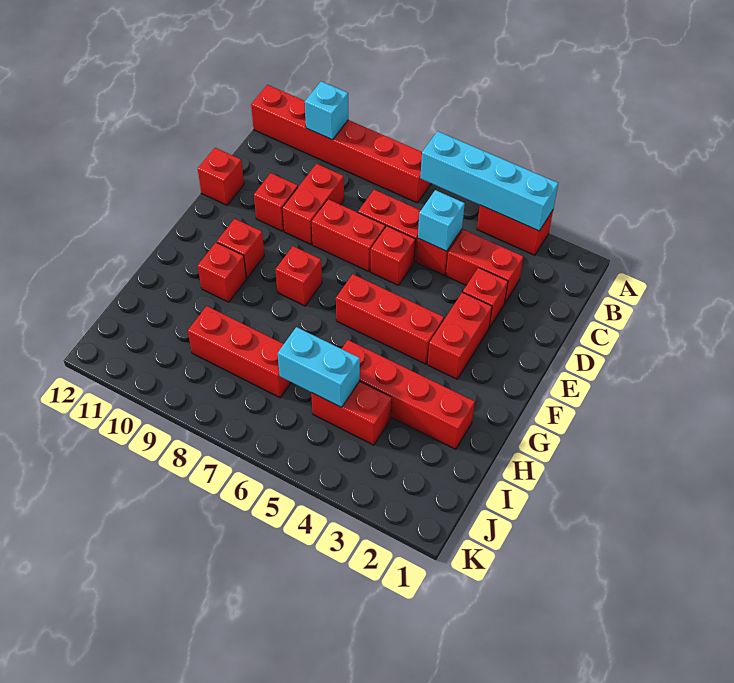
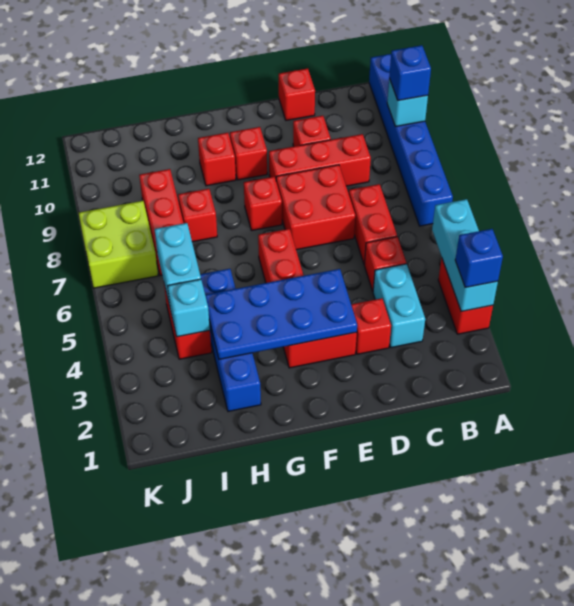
cyan 1x4 brick [420,131,558,231] -> cyan 1x3 brick [432,199,498,311]
none -> blue 1x1 brick [455,229,503,287]
red 1x6 brick [251,85,431,203] -> blue 1x6 brick [369,54,453,226]
none -> blue 1x1 brick [389,45,431,101]
red 1x2 brick [446,230,523,303] -> cyan 1x2 brick [373,264,425,348]
cyan 1x1 brick [418,190,465,251] -> cyan 1x1 brick moved to [168,279,210,337]
red 1x2 brick [283,164,344,244] -> red 1x3 brick [269,134,371,186]
red 1x1 brick [371,226,416,285] -> red 1x1 brick moved to [178,189,217,242]
red 1x2 brick [312,199,385,272] -> red 2x2 brick [276,165,355,250]
none -> blue 2x4 plate [205,269,357,359]
red 1x4 brick [342,340,475,449] -> blue 1x4 brick [200,269,261,411]
none -> lime 2x2 brick [79,201,158,288]

